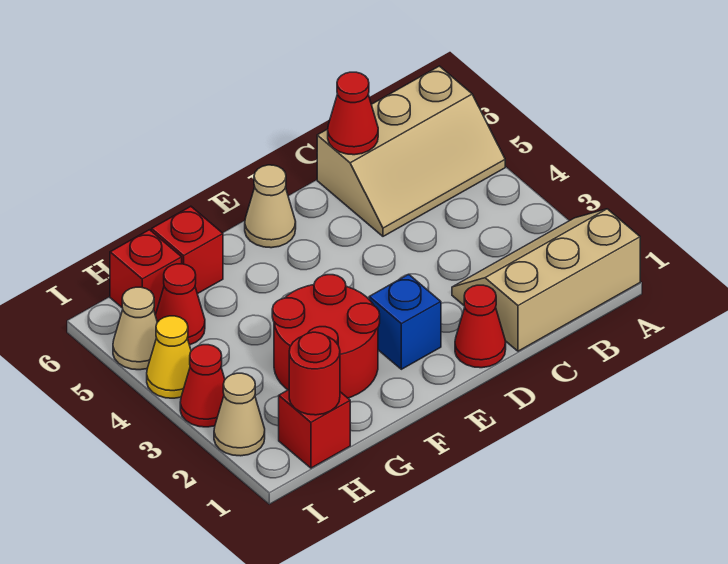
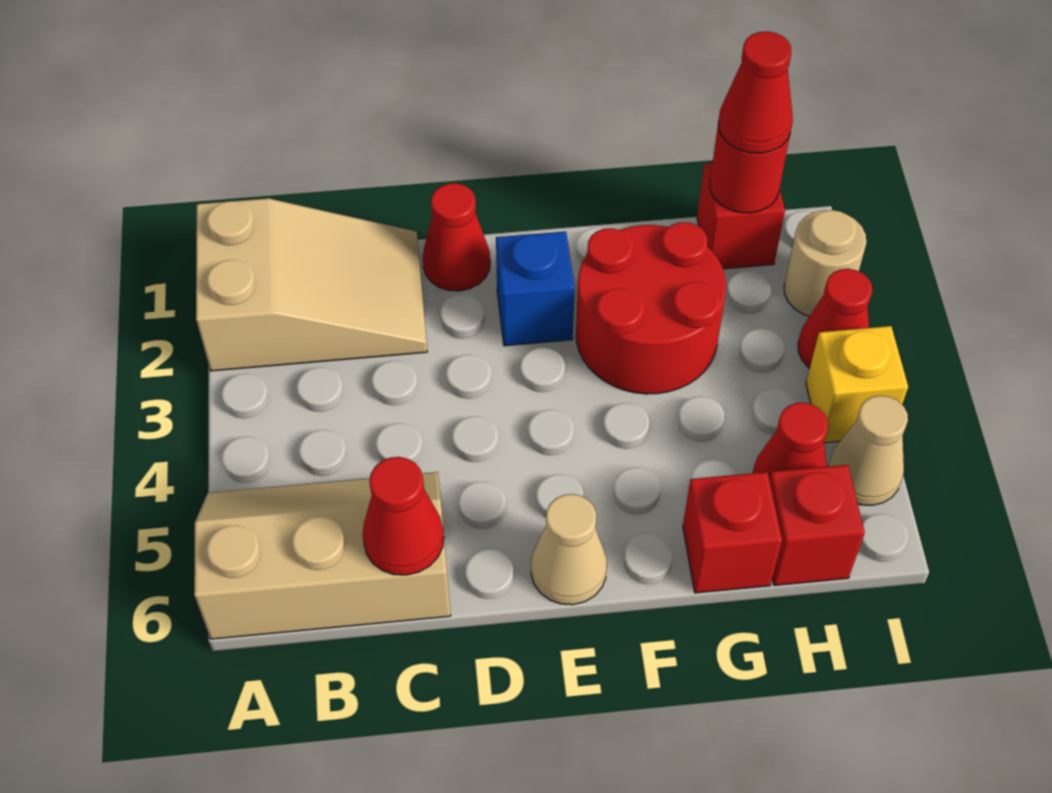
tan 2x3 slope [452,209,640,351] -> tan 2x3 slope turned to [196,198,427,371]
none -> red 1x1 cone [719,31,793,153]
tan 1x1 cone [214,373,265,456] -> tan 1x1 round brick [784,210,866,316]
yellow 1x1 cone [147,316,191,398] -> yellow 1x1 brick [806,326,908,443]

